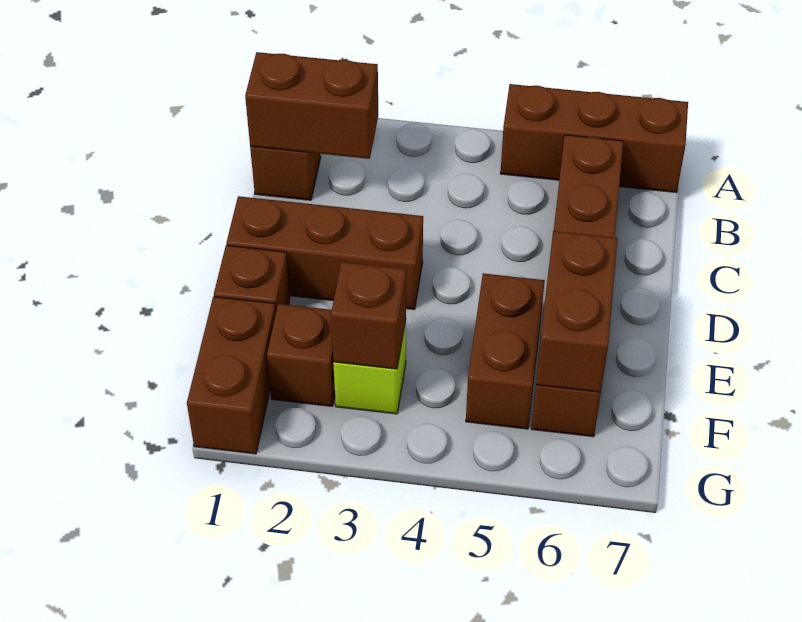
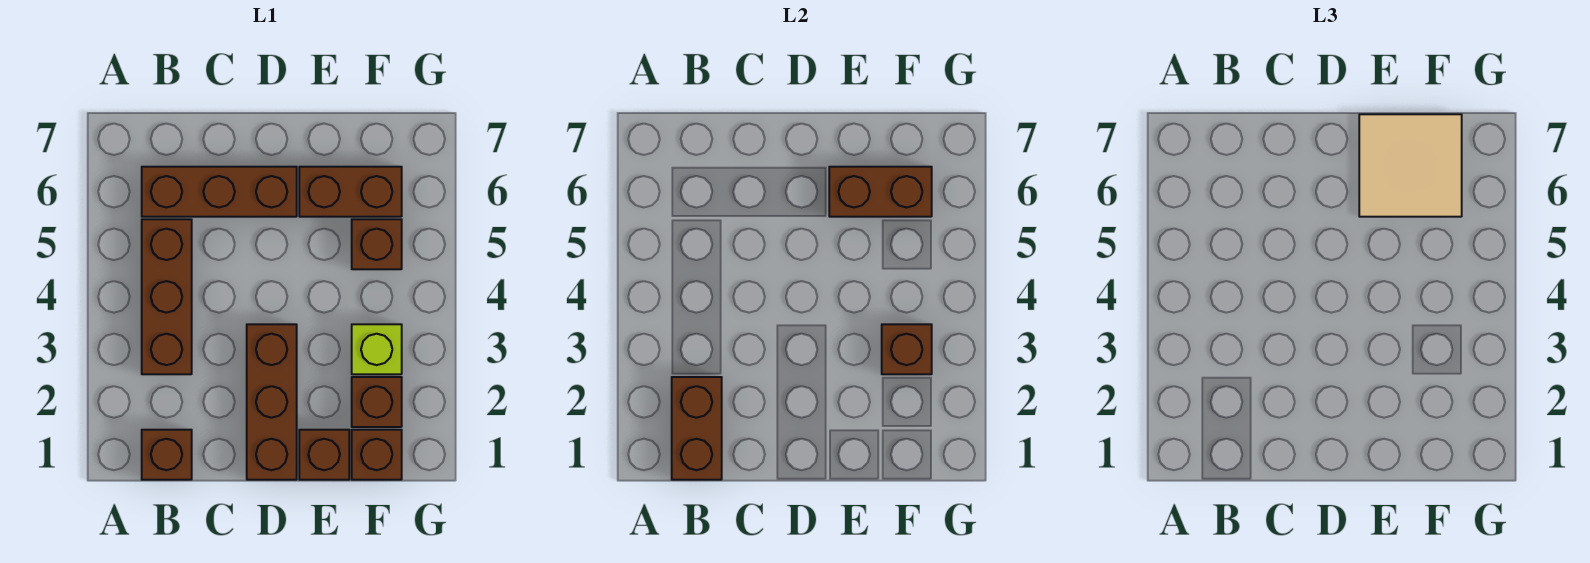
brown 1x3 brick [500,84,688,193] -> brown 1x3 brick moved to [142,219,192,374]
brown 1x2 brick [466,273,545,429] -> brown 1x1 brick [352,219,402,269]
none -> tan 2x2 tile [1359,114,1462,217]
brown 1x2 brick [187,297,276,454] -> brown 1x1 brick [352,430,402,480]

